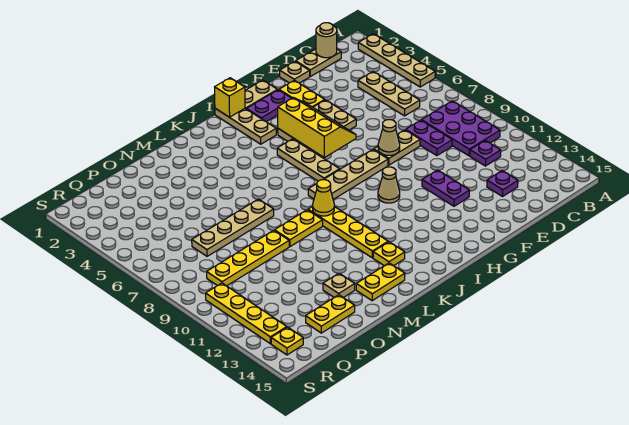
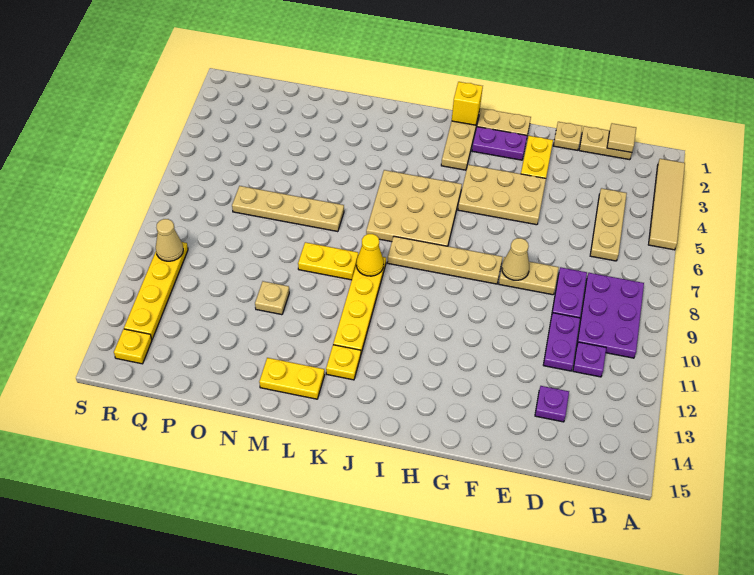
tan 1x4 plate [358,34,435,87] -> tan 1x4 tile [649,159,685,250]
tan 1x1 round brick [316,23,337,58] -> tan 1x1 tile [607,123,636,153]
purple 1x2 plate [422,170,469,206] -> purple 1x2 plate moved to [543,313,580,371]
yellow 2x3 slope [278,98,356,158] -> none
tan 1x1 cone [378,167,400,203] -> tan 1x1 cone moved to [156,219,183,261]
tan 1x3 plate [277,139,340,181] -> tan 3x3 plate [366,170,462,246]
yellow 1x4 plate [207,230,289,286] -> none
tan 1x1 plate [323,273,355,298] -> tan 1x1 plate moved to [255,281,289,315]
yellow 1x2 plate [306,295,355,333] -> none

